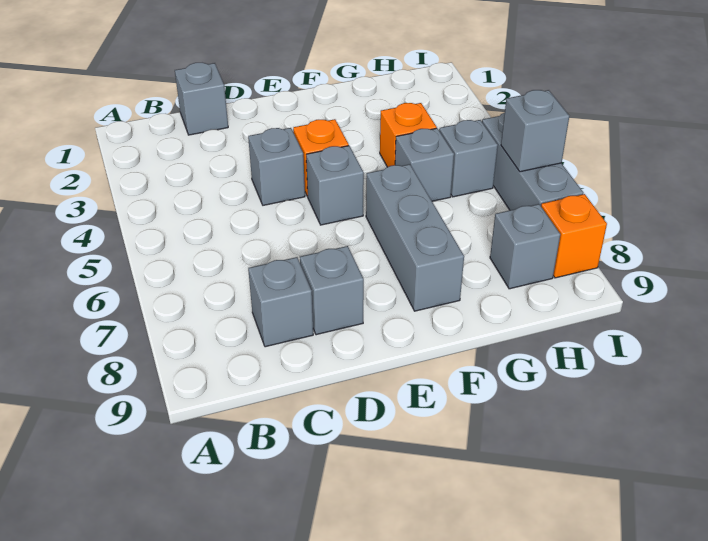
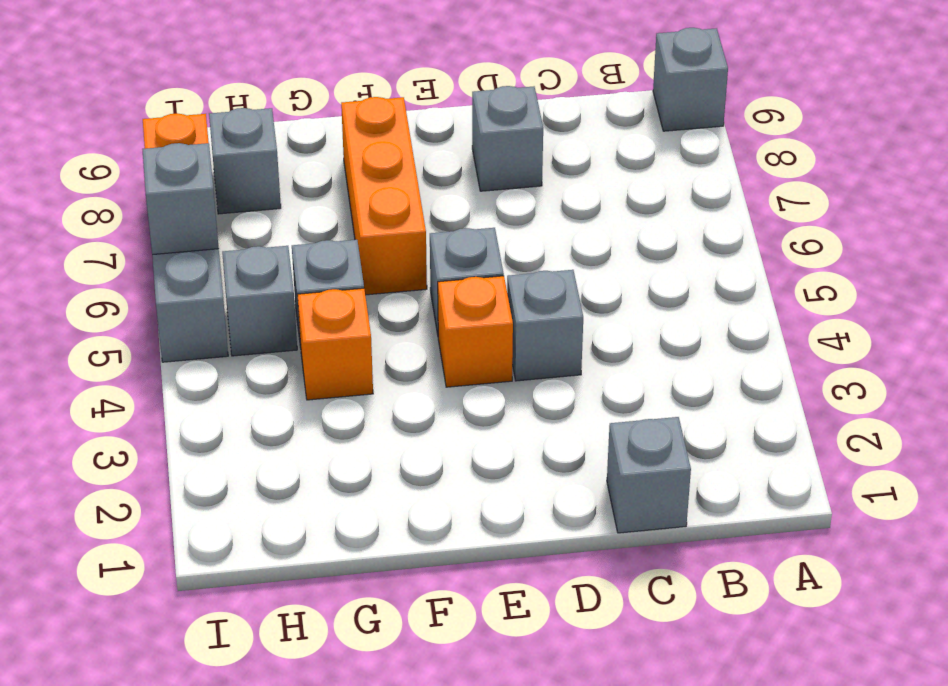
grey 1x1 brick [248,257,313,347] -> grey 1x1 brick moved to [653,28,728,131]
grey 1x3 brick [366,164,464,311] -> orange 1x3 brick [341,97,427,295]

